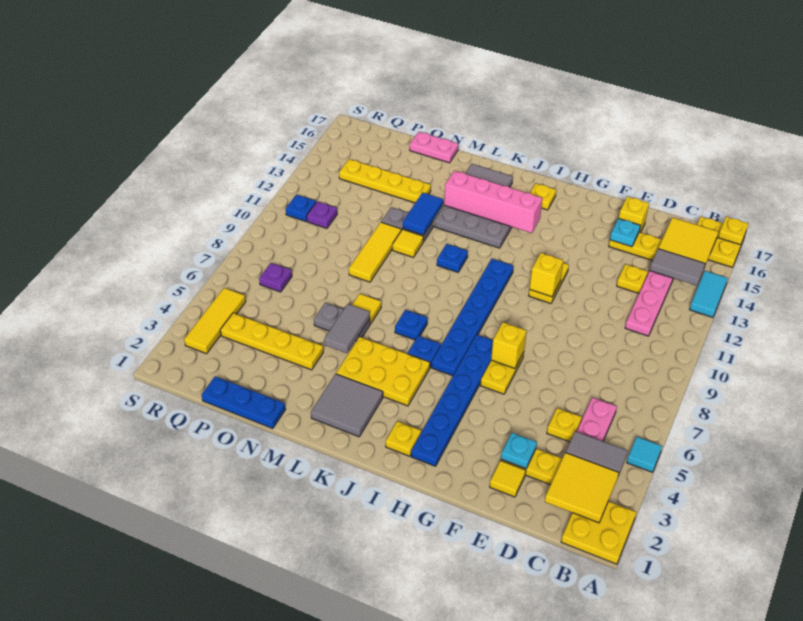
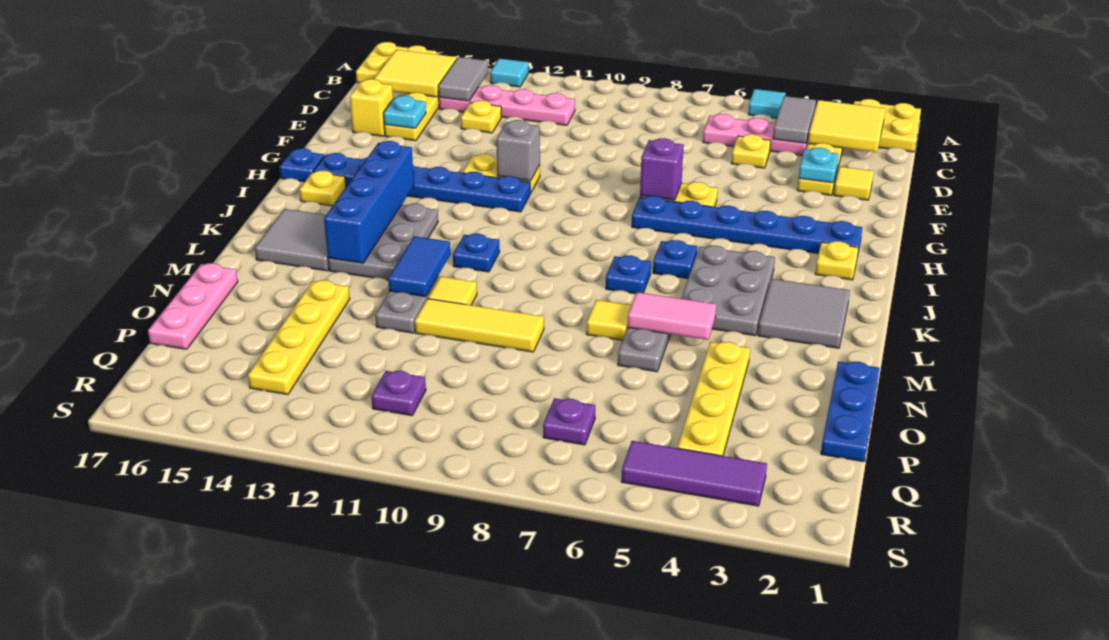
cyan 1x2 tile [690,271,728,317] -> cyan 1x1 tile [490,59,528,87]
yellow 1x1 plate [718,217,749,245] -> none
yellow 1x1 brick [491,322,527,368] -> purple 1x1 brick [640,138,684,200]
yellow 1x1 brick [530,253,563,297] -> grey 1x1 brick [496,120,540,181]
blue 1x6 plate [432,259,514,376] -> blue 1x6 plate moved to [313,153,530,212]
pink 1x4 brick [444,171,542,233] -> blue 1x4 brick [324,141,414,263]
yellow 2x3 plate [336,337,430,406] -> grey 2x3 plate [681,246,775,336]
grey 1x2 tile [324,304,370,353] -> pink 1x2 tile [627,292,716,340]
blue 1x2 tile [403,193,443,235] -> blue 1x2 tile turned to [388,236,450,297]
pink 1x2 plate [410,132,458,163] -> pink 1x3 plate [148,263,238,349]
yellow 1x3 tile [184,288,246,354] -> purple 1x3 tile [621,441,767,506]
blue 1x1 plate [286,195,316,221] -> blue 1x1 plate moved to [279,148,324,182]

